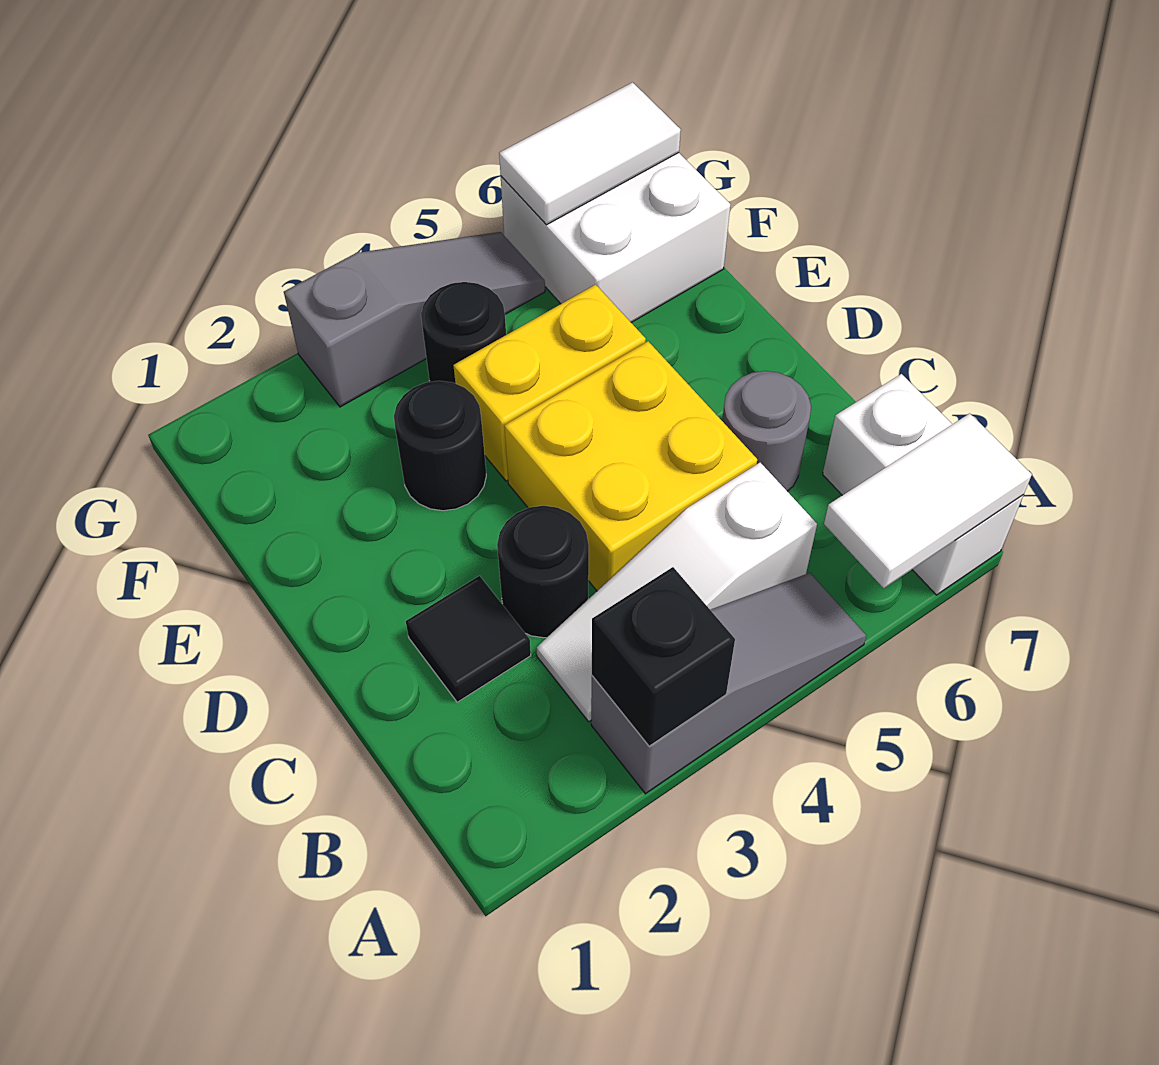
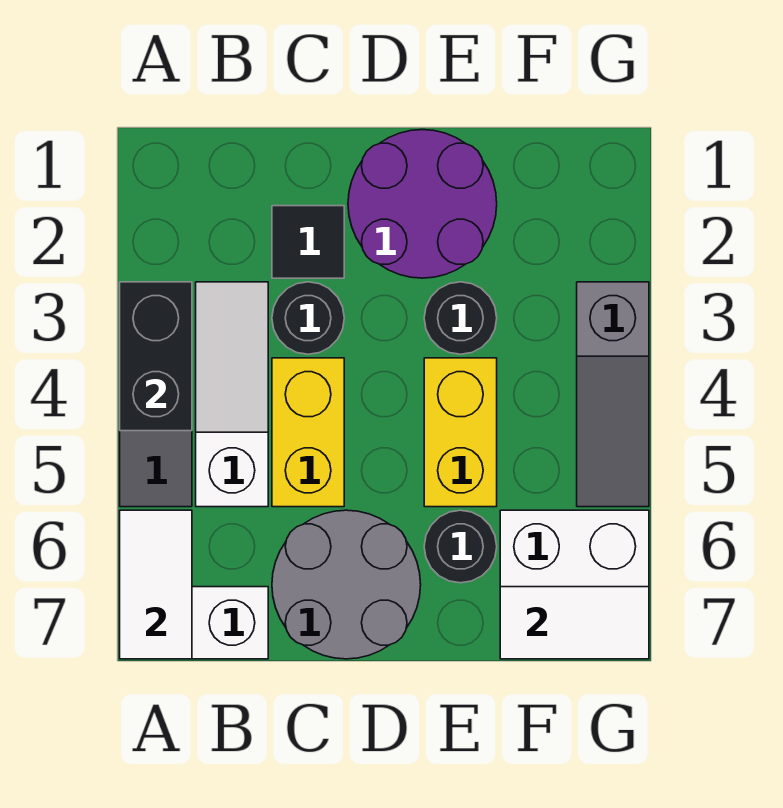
black 1x1 brick [592,567,735,746] -> black 1x2 brick [120,282,192,431]
yellow 2x2 brick [504,341,757,591] -> yellow 1x2 brick [272,358,344,507]
grey 1x1 round brick [722,371,811,491] -> grey 2x2 round brick [272,510,421,659]
none -> purple 2x2 round brick [348,130,497,278]
black 1x1 round brick [421,282,506,383] -> black 1x1 round brick moved to [424,510,497,583]
white 1x2 tile [499,82,681,225] -> white 1x2 tile turned to [500,587,649,659]

